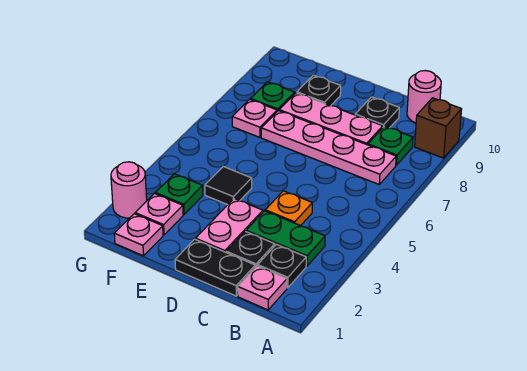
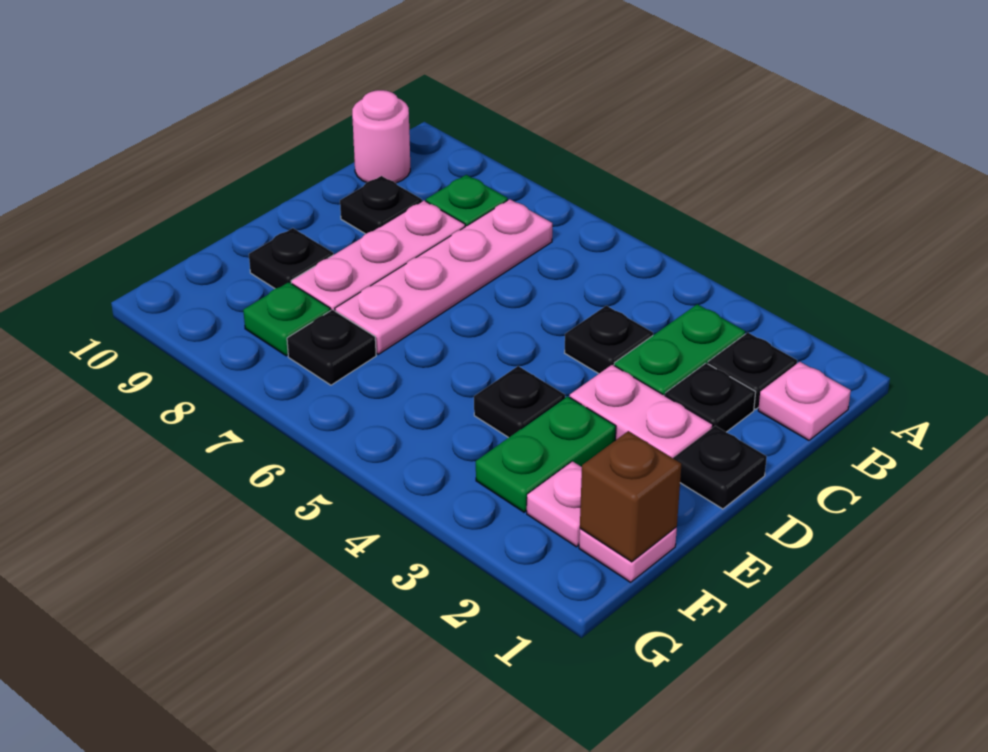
brown 1x1 brick [415,98,462,158] -> brown 1x1 brick moved to [580,431,681,562]
black 1x2 plate [175,239,255,296] -> black 1x1 plate [673,426,767,509]
orange 1x1 plate [265,191,312,226] -> black 1x1 plate [565,306,653,374]
black 1x1 tile [205,167,252,205] -> black 1x1 plate [474,366,565,438]
green 1x1 plate [156,174,203,214] -> green 1x2 plate [476,396,616,512]
pink 1x1 plate [232,99,277,137] -> black 1x1 plate [287,310,376,385]
pink 1x1 round brick [111,162,147,218] -> none

